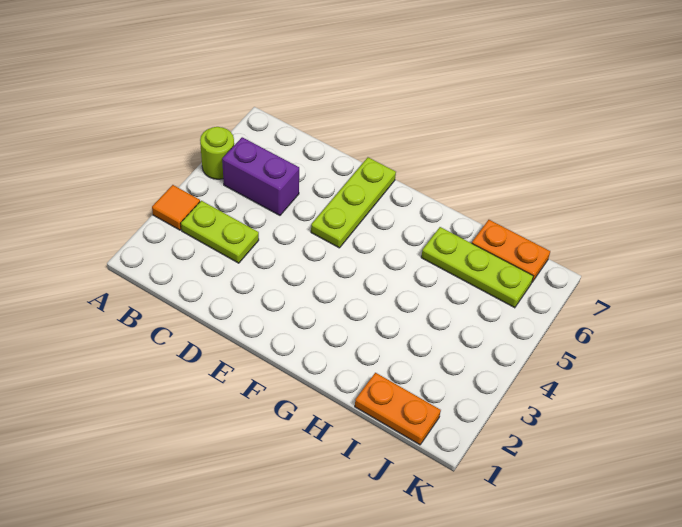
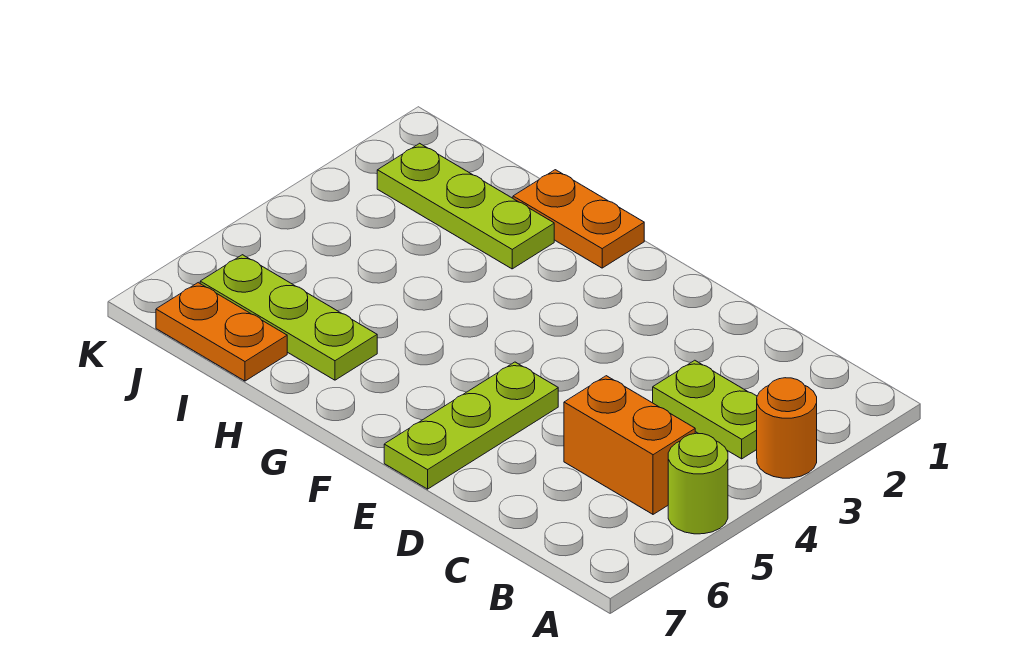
orange 1x1 tile [152,185,200,230] -> orange 1x1 round brick [757,378,817,478]
purple 1x2 brick [222,137,299,215] -> orange 1x2 brick [564,376,695,514]
none -> lime 1x3 plate [377,143,554,269]
orange 1x2 plate [355,373,441,445] -> orange 1x2 plate moved to [513,170,644,268]

